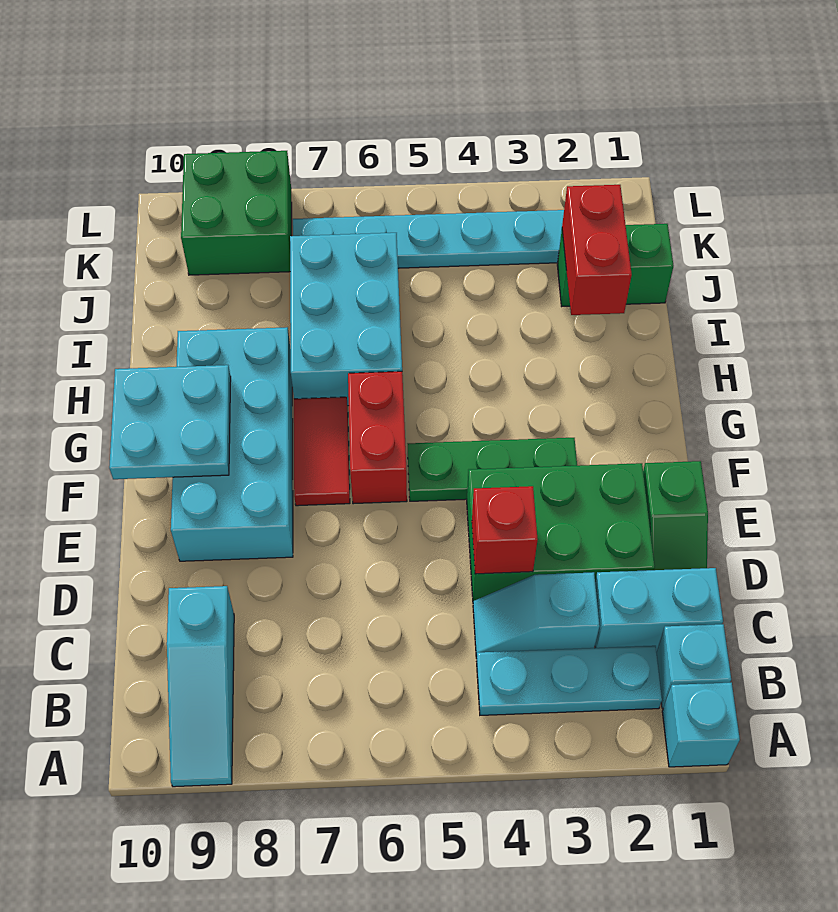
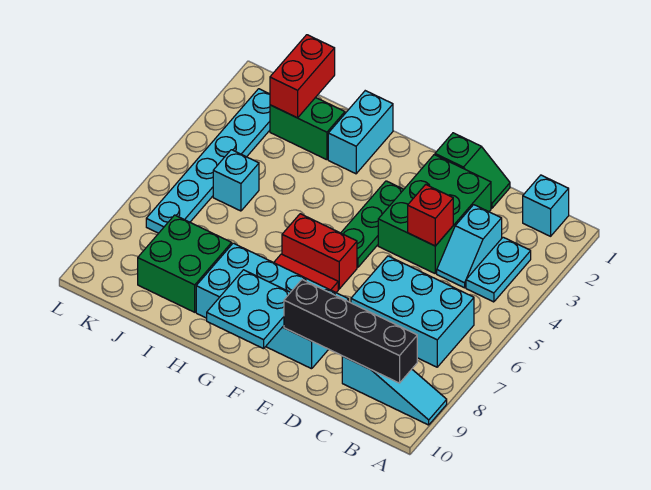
cyan 1x1 brick [662,683,740,767] -> cyan 1x1 brick moved to [213,150,259,211]
cyan 1x3 plate [477,646,662,715] -> cyan 1x2 plate [466,237,531,302]
none -> black 1x4 brick [284,280,417,383]
cyan 1x2 brick [595,568,723,652] -> cyan 1x2 brick moved to [328,91,393,174]
cyan 2x3 brick [290,233,402,406] -> cyan 2x3 brick moved to [351,256,474,367]
red 1x2 brick [562,185,632,315] -> red 1x2 brick turned to [270,35,335,118]
green 1x2 brick [557,224,674,306] -> green 1x2 brick turned to [270,97,345,160]
green 2x2 brick [181,151,292,275] -> green 2x2 brick moved to [138,215,232,312]

